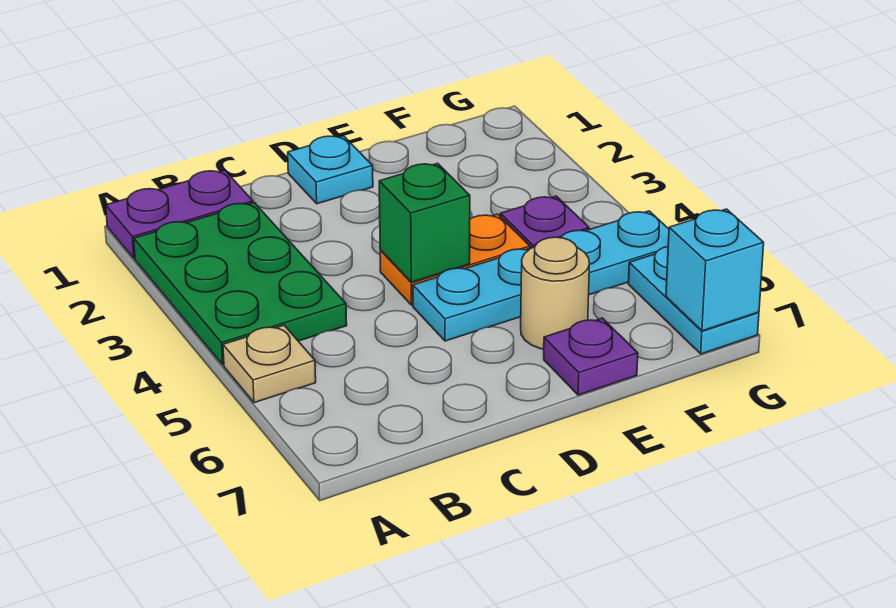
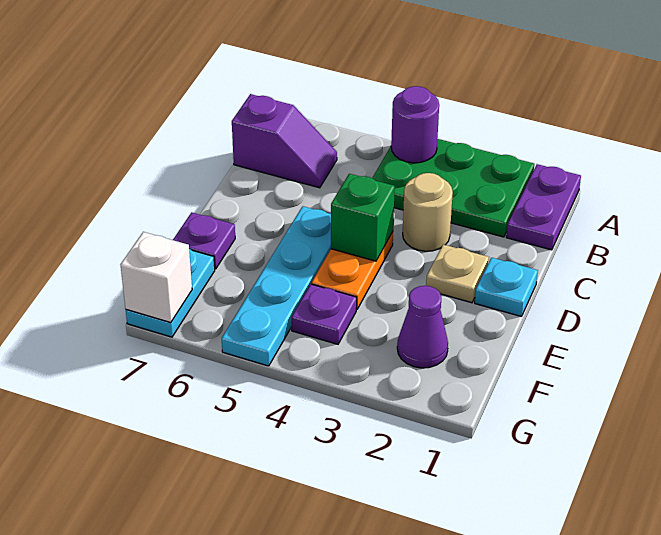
none -> purple 1x1 round brick [391,86,439,163]
tan 1x1 plate [223,325,316,403] -> tan 1x1 plate moved to [426,244,489,303]
none -> purple 1x2 slope [232,94,337,188]
tan 1x1 round brick [521,237,589,349] -> tan 1x1 round brick moved to [403,173,453,251]
none -> purple 1x1 cone [397,286,448,368]
cyan 1x2 plate [628,246,759,354] -> cyan 1x2 plate turned to [126,249,215,337]
cyan 1x1 brick [666,209,764,331] -> white 1x1 brick [120,232,192,322]

